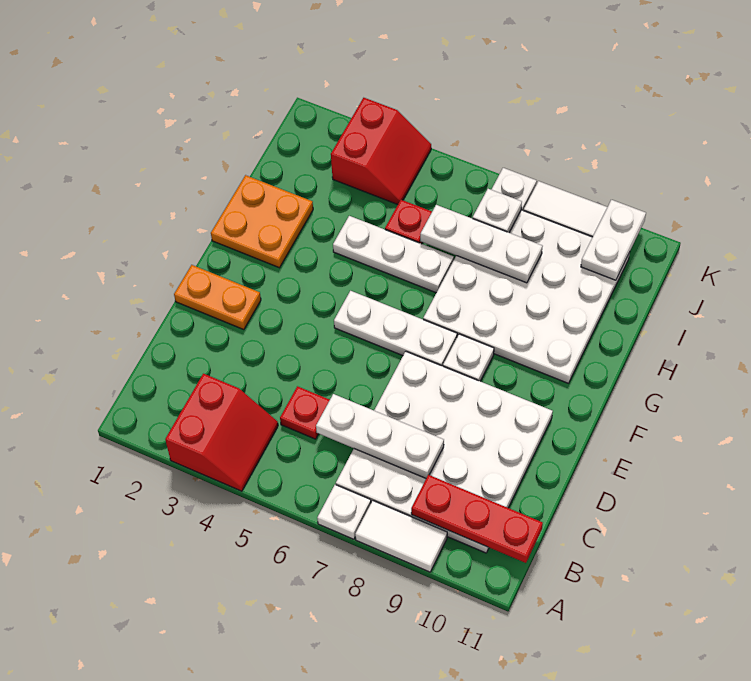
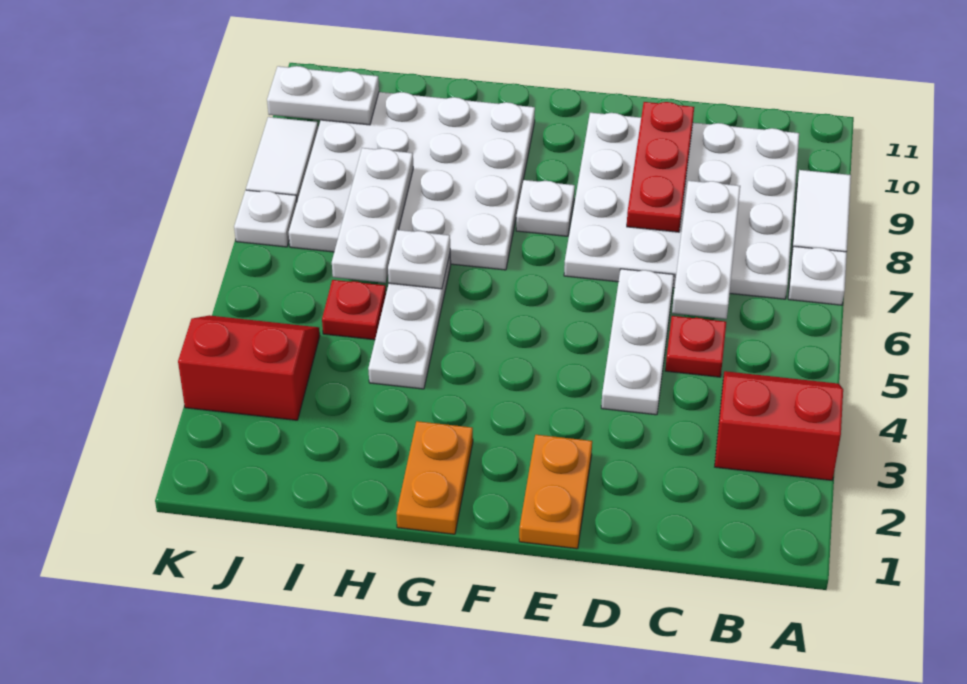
red 1x3 plate [411,475,543,563] -> red 1x3 plate moved to [627,102,694,232]
white 1x3 plate [334,291,457,366] -> white 1x3 plate moved to [601,269,674,415]
orange 2x2 plate [211,175,313,268] -> orange 1x2 plate [396,421,473,534]
white 1x1 plate [473,189,522,232] -> white 1x1 plate moved to [388,230,450,289]

